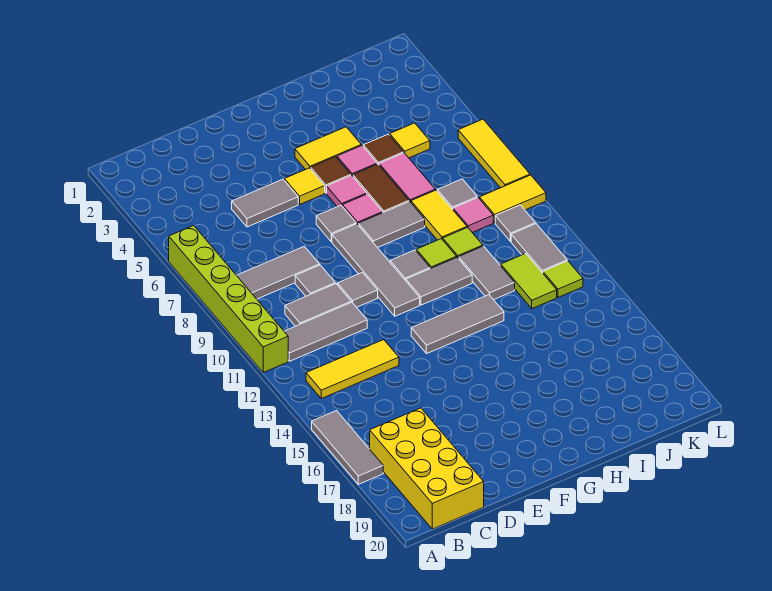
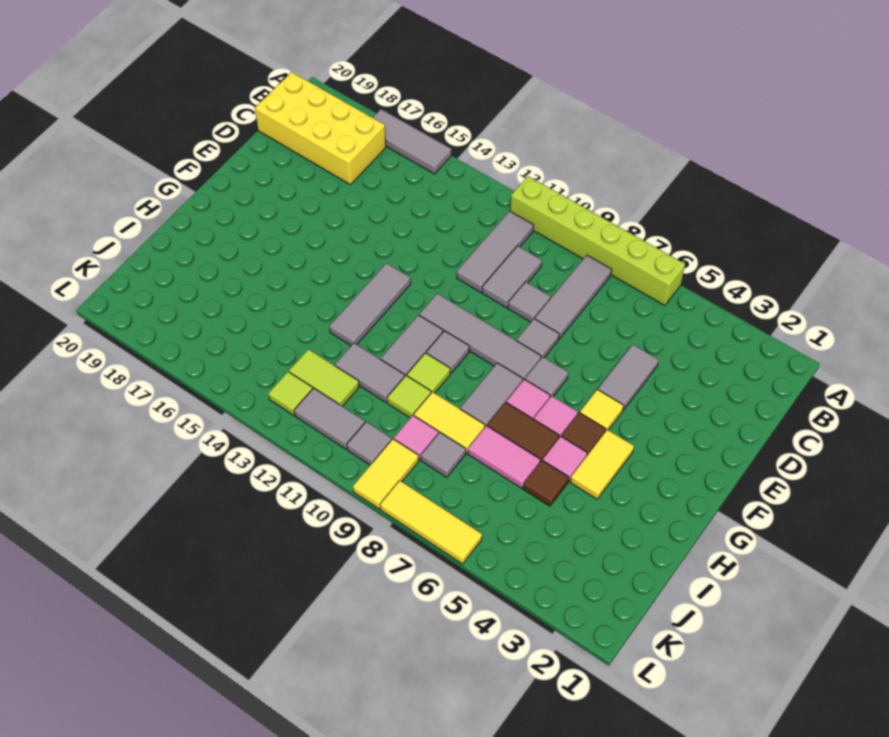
yellow 1x3 tile [306,340,399,399] -> none
grey 1x1 tile [337,272,378,307] -> grey 1x1 tile moved to [517,319,559,358]
yellow 1x1 tile [390,123,430,158] -> none

